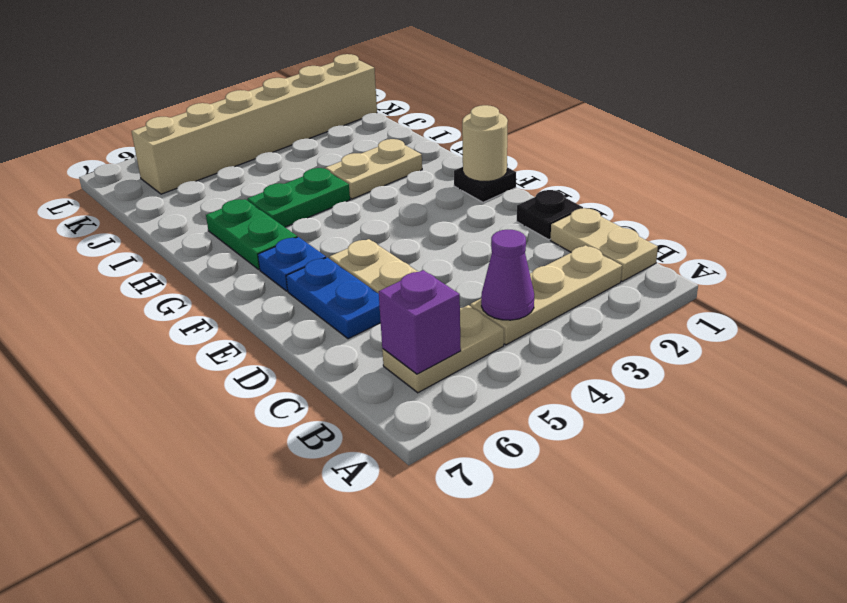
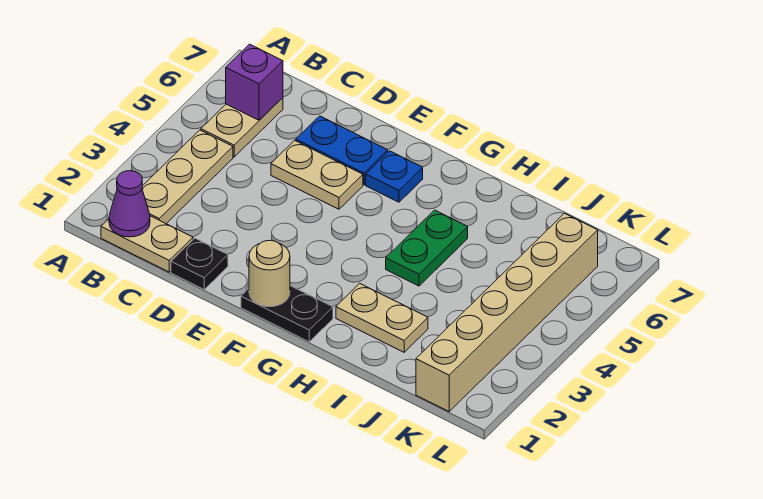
purple 1x1 cone [481,230,534,320] -> purple 1x1 cone moved to [109,171,150,237]
black 1x1 plate [454,167,516,202] -> black 1x2 plate [241,286,333,342]
green 1x2 plate [206,199,297,269] -> none
tan 1x2 plate [325,139,422,199] -> tan 1x2 plate turned to [336,283,428,352]

